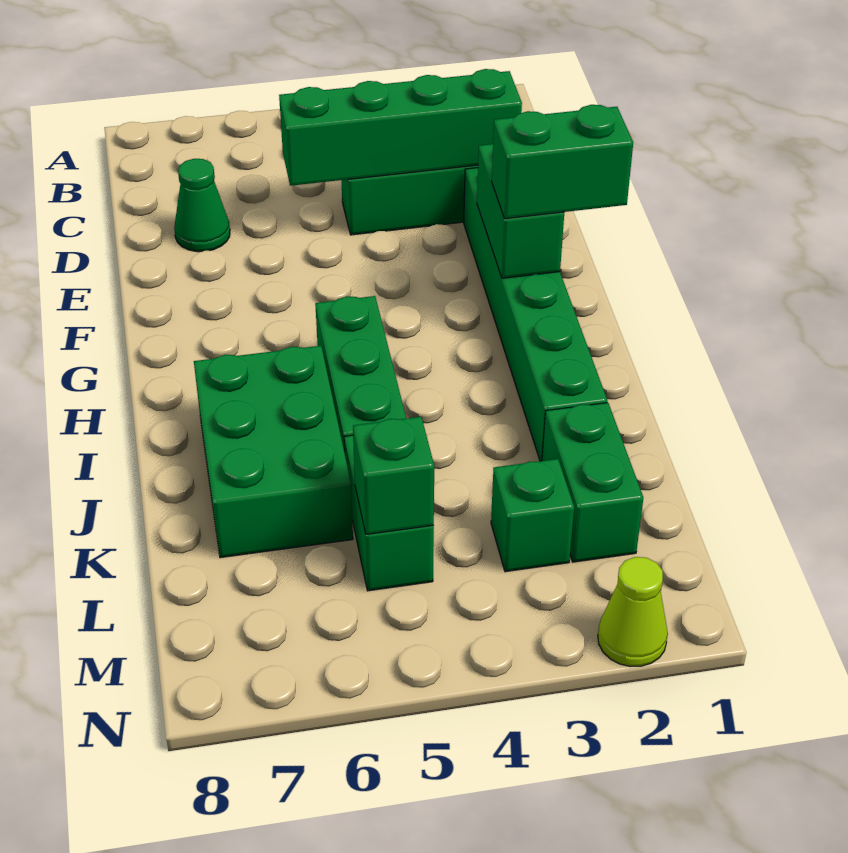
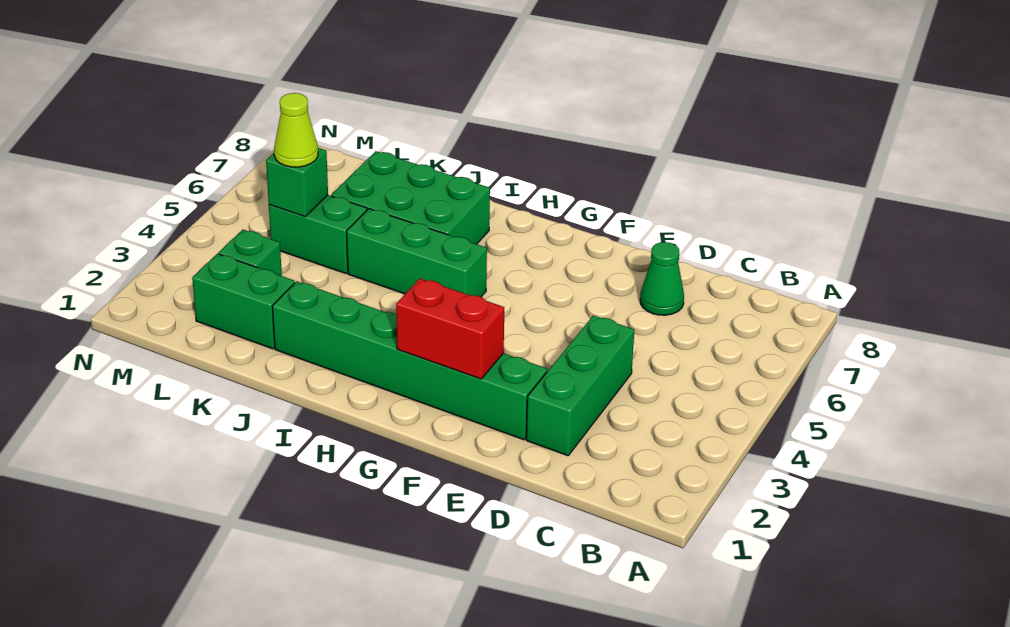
green 1x4 brick [279,69,522,186] -> none
green 1x2 brick [477,144,564,278] -> red 1x2 brick [396,279,504,379]
green 1x2 brick [492,105,633,219] -> none
lime 1x1 cone [598,557,668,667] -> lime 1x1 cone moved to [274,93,318,167]

